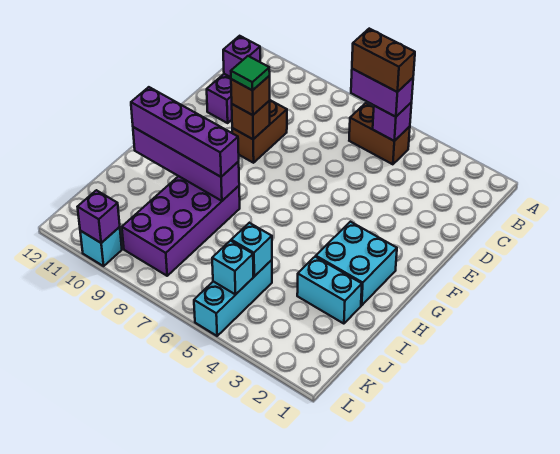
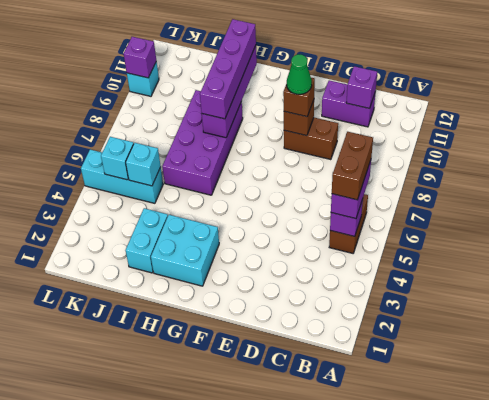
green 1x1 tile [231,56,270,90] -> green 1x1 cone [287,54,312,94]
purple 2x4 brick [122,176,240,276] -> purple 2x4 brick turned to [162,90,243,195]

